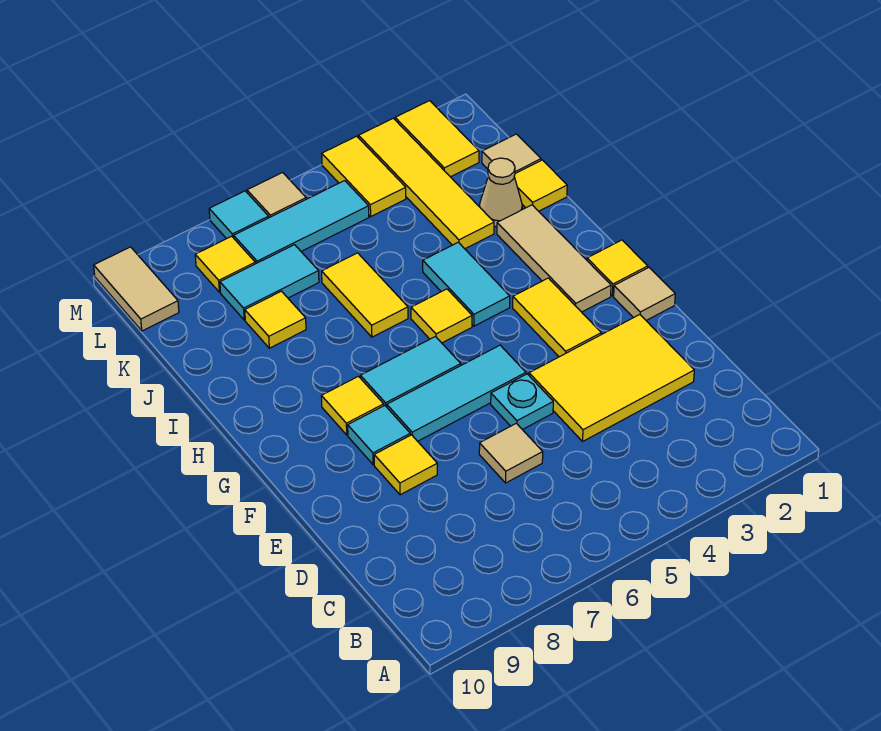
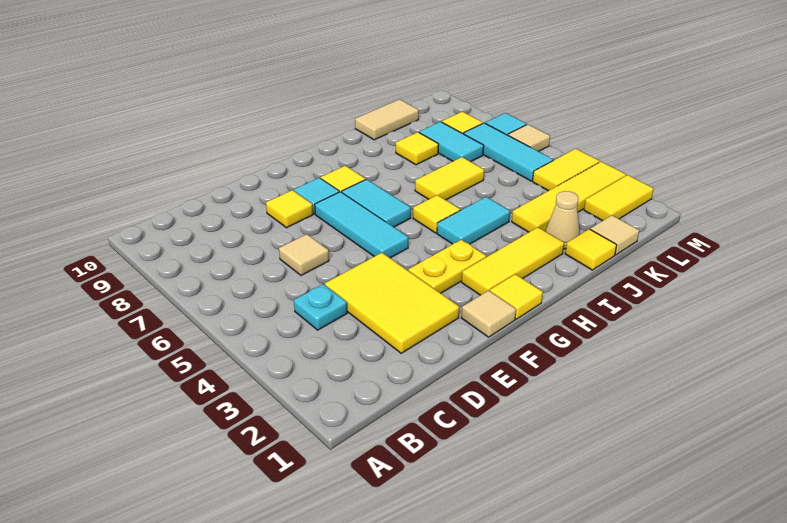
cyan 1x1 plate [491,374,553,430] -> cyan 1x1 plate moved to [294,284,347,330]
yellow 1x2 tile [513,278,601,357] -> yellow 1x2 plate [408,240,486,293]
tan 1x3 tile [497,205,611,312] -> yellow 1x3 tile [462,227,564,295]
tan 1x2 tile [94,247,179,331] -> tan 1x2 tile moved to [355,99,419,140]

